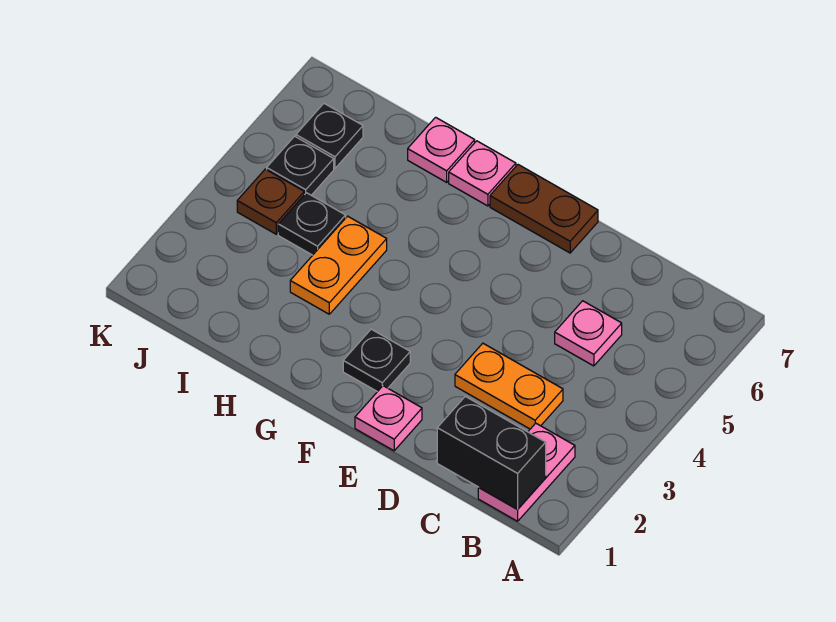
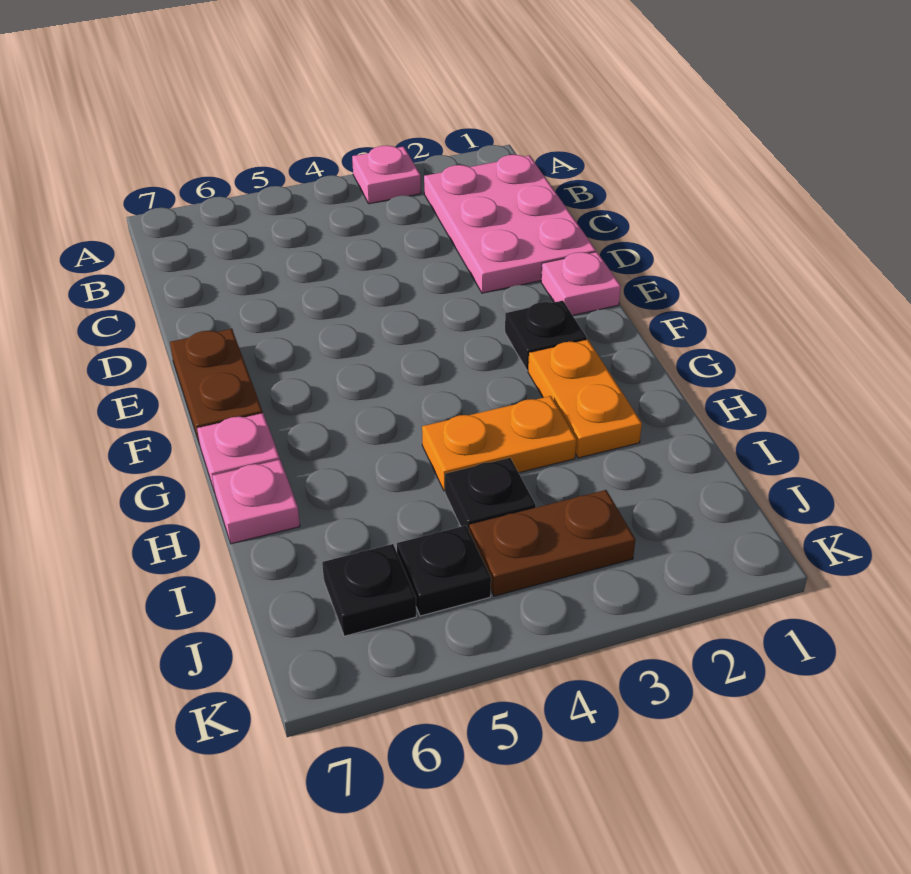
pink 1x2 plate [478,423,575,521] -> pink 2x3 plate [424,155,596,293]
black 1x2 brick [437,396,546,509] -> none
orange 1x2 plate [455,343,563,429] -> orange 1x2 plate moved to [528,340,642,458]
pink 1x1 plate [555,301,622,366] -> pink 1x1 plate moved to [352,145,421,204]
brown 1x1 plate [237,169,304,234] -> brown 1x2 plate [469,490,635,596]

